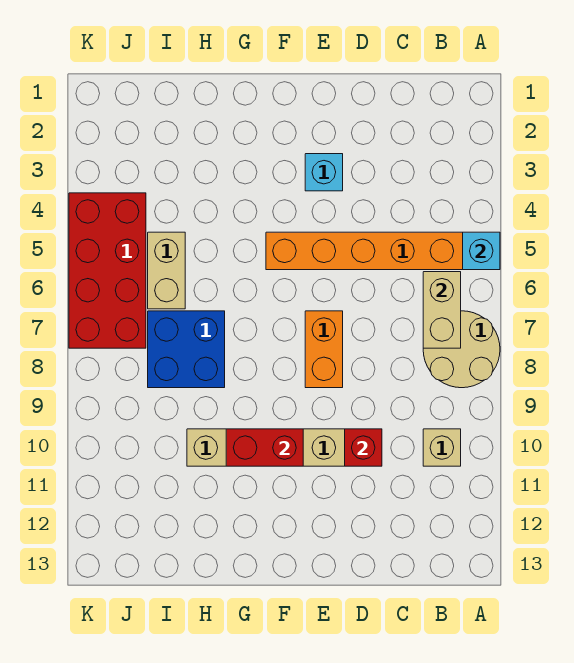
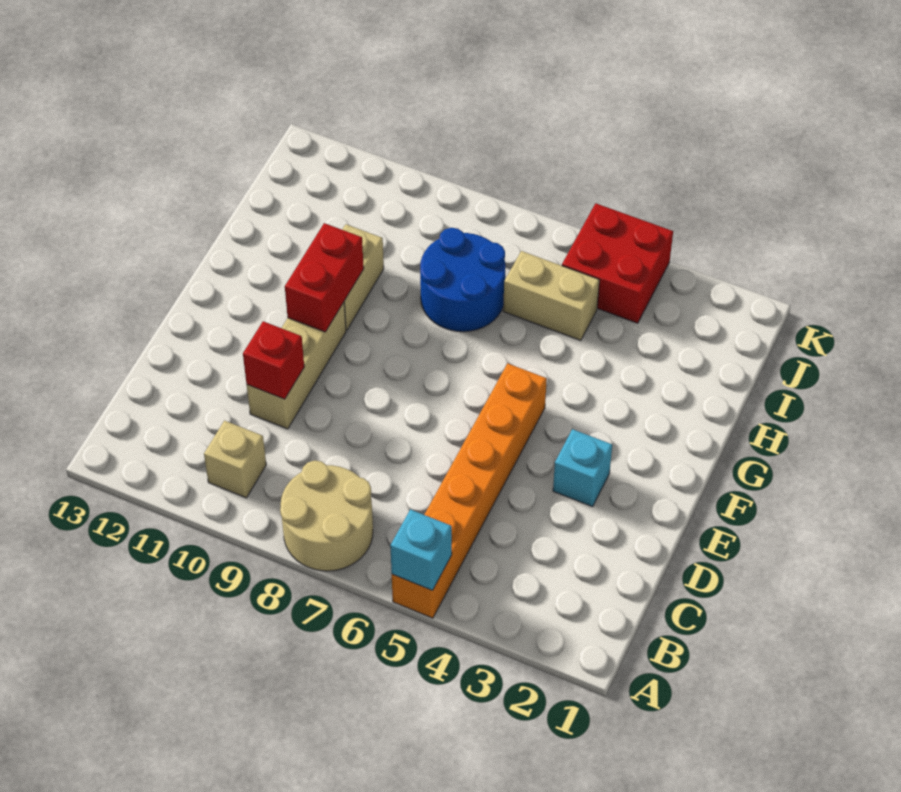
tan 1x2 brick [423,272,461,348] -> none
orange 1x2 brick [305,311,343,388] -> none
blue 2x2 brick [148,311,225,388] -> blue 2x2 round brick [420,228,506,332]
red 2x4 brick [69,193,146,348] -> red 2x2 brick [562,203,673,323]

